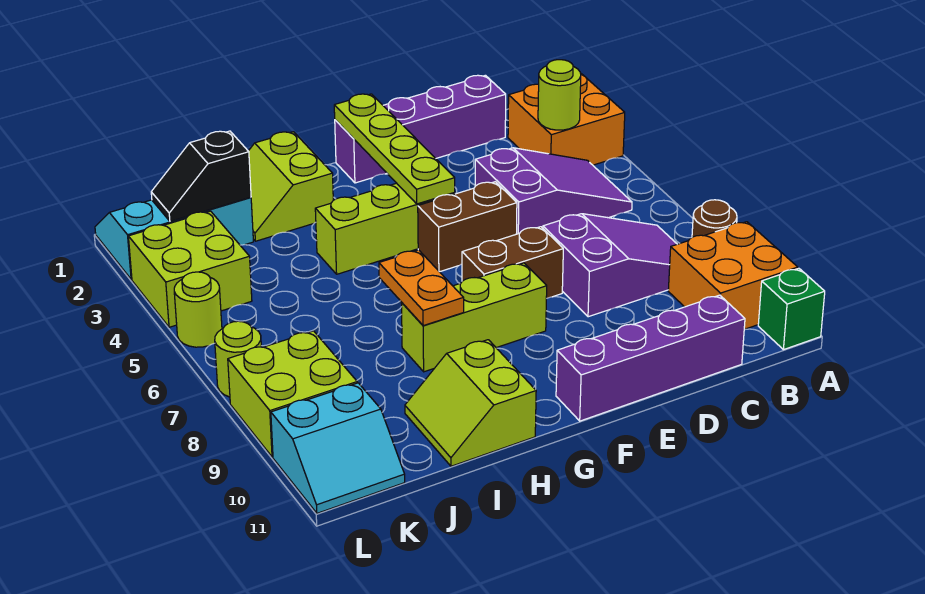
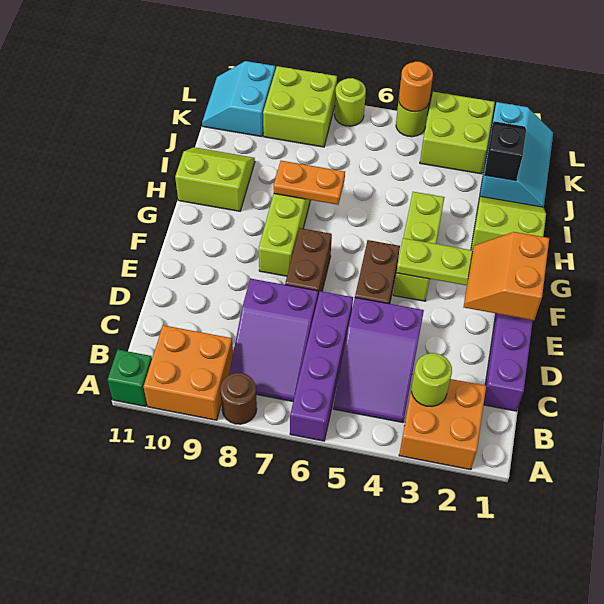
purple 1x4 brick [556,295,745,421] -> purple 1x4 brick moved to [290,291,353,441]
none -> orange 2x2 slope [464,232,549,320]
none -> orange 1x1 round brick [399,62,433,112]

